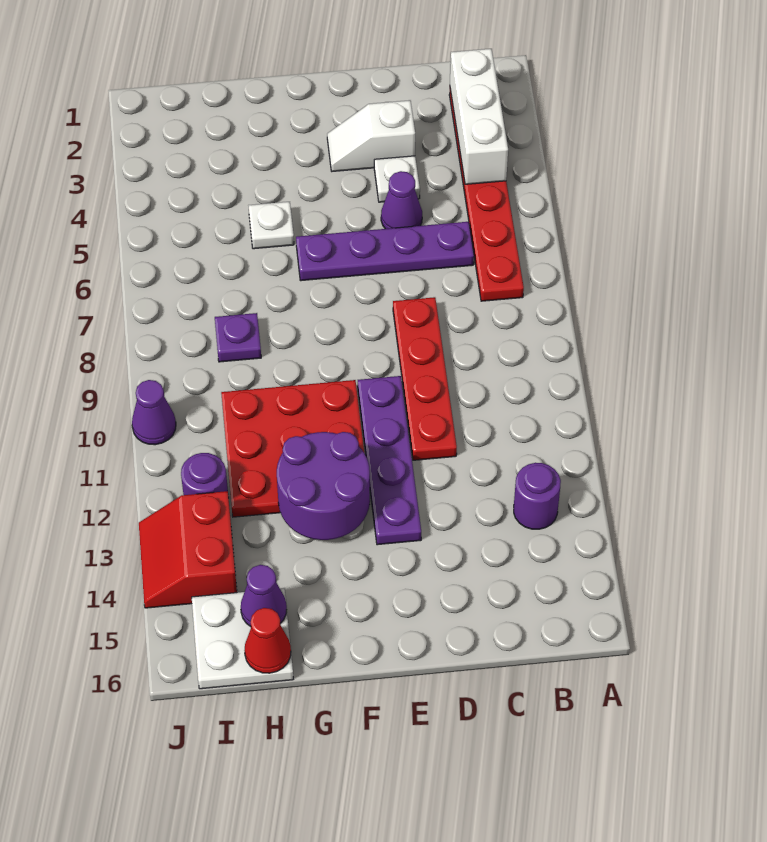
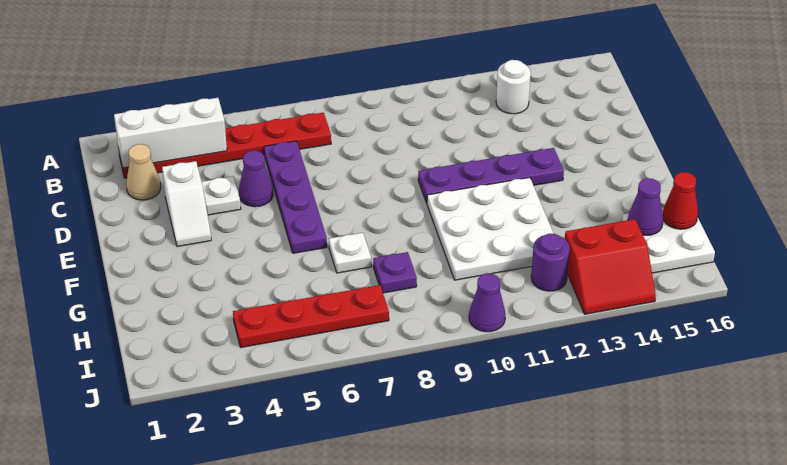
purple 1x1 round brick [514,463,561,529] -> white 1x1 round brick [496,60,531,114]
none -> tan 1x1 cone [126,144,161,200]
red 1x4 plate [393,297,457,460] -> red 1x4 plate moved to [233,285,389,347]
red 3x3 plate [221,380,364,517] -> white 3x3 plate [427,177,554,280]
purple 2x2 round brick [277,432,370,540] -> none
white 1x1 plate [248,202,294,249] -> white 1x1 plate moved to [329,233,371,273]

